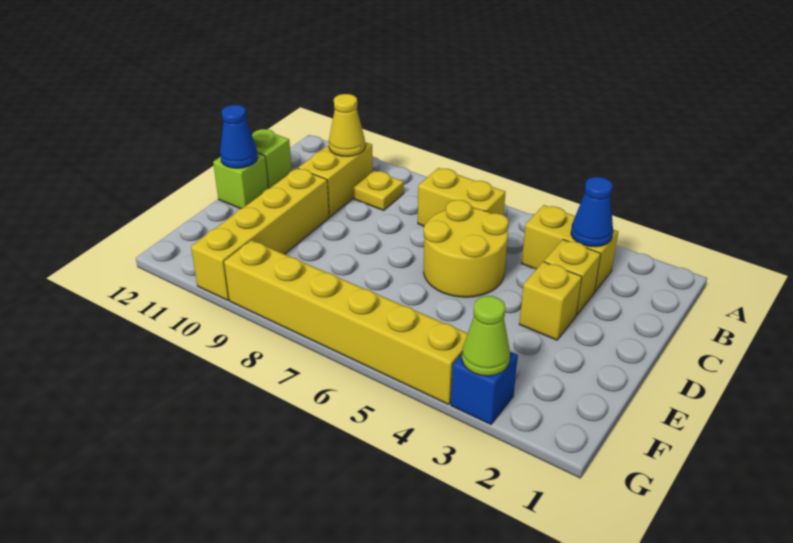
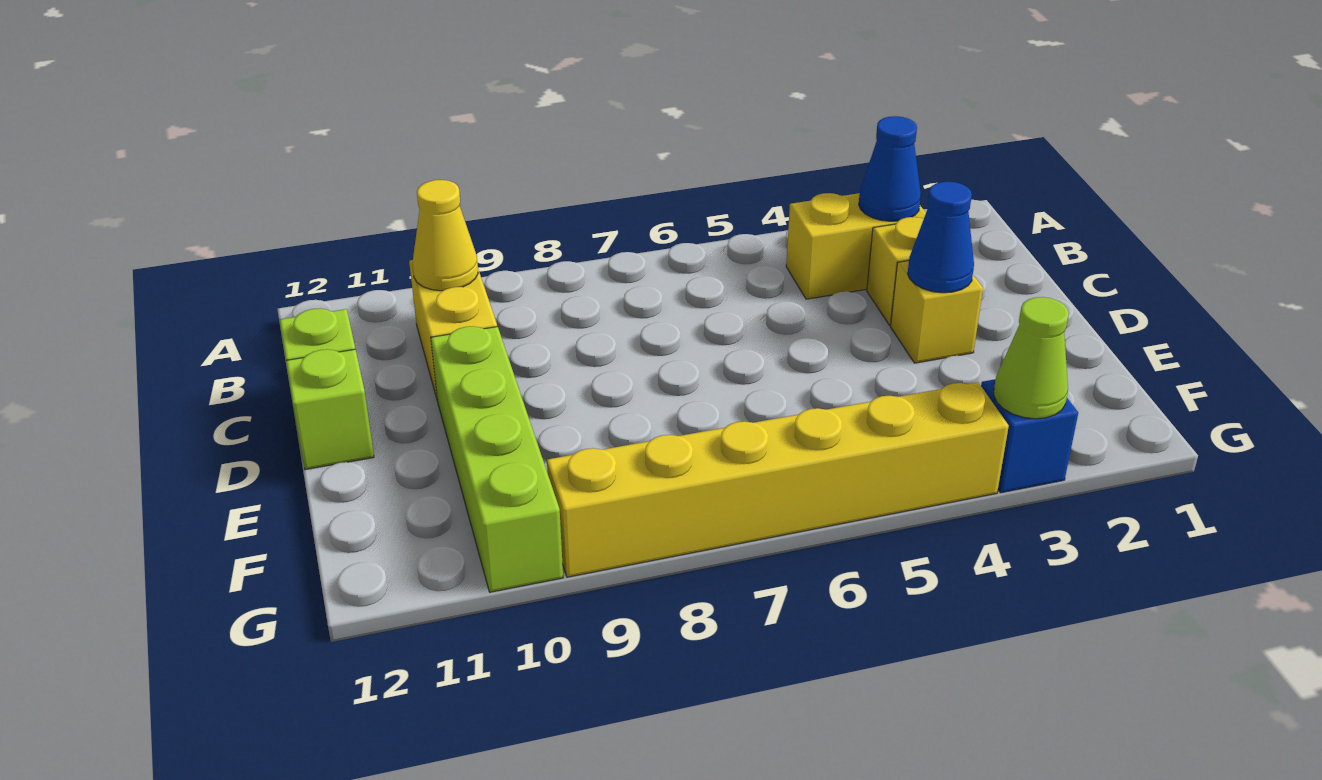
yellow 1x2 brick [418,168,506,226] -> none
yellow 1x1 plate [354,171,404,211] -> none
yellow 2x2 round brick [424,200,509,297] -> none
yellow 1x4 brick [191,168,329,300] -> lime 1x4 brick [431,326,563,592]
blue 1x1 cone [220,105,258,168] -> blue 1x1 cone moved to [908,182,974,293]

